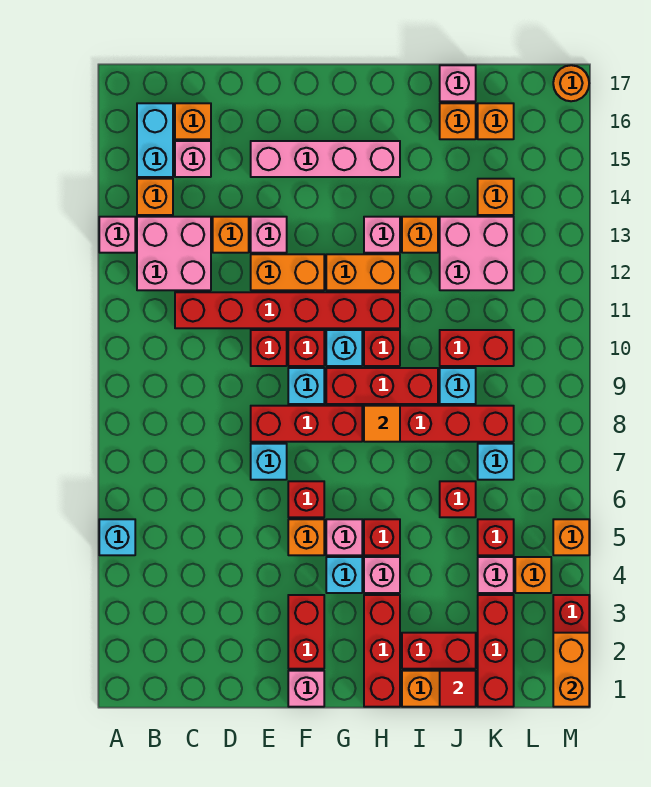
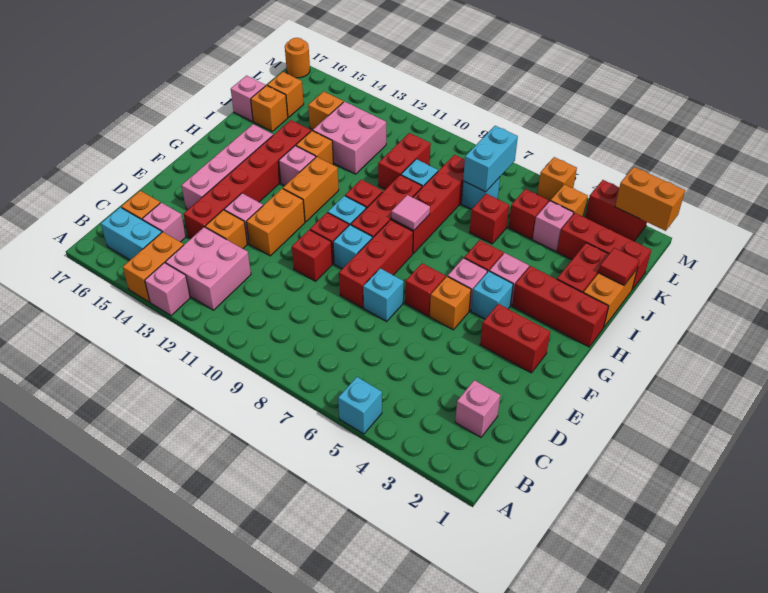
orange 1x1 brick [137,179,173,215] -> orange 1x2 brick [123,232,184,302]
red 1x6 brick [175,292,400,328] -> red 1x6 brick moved to [184,120,311,238]
pink 1x1 brick [288,671,324,707] -> pink 1x1 brick moved to [455,380,500,437]
orange 1x1 tile [364,406,400,442] -> pink 1x1 tile [391,195,430,230]
none -> cyan 1x2 brick [463,126,518,192]

